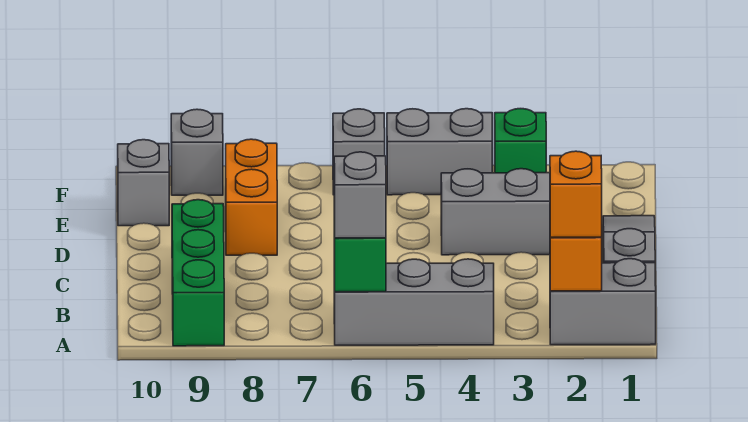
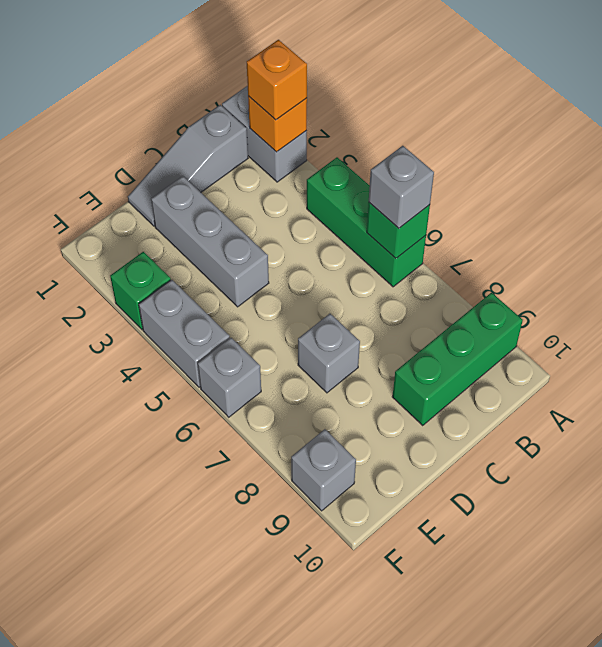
grey 1x3 brick [334,259,494,345] -> green 1x3 brick [307,157,426,287]
orange 1x2 brick [226,139,277,255] -> none
grey 1x1 brick [118,140,169,226] -> grey 1x1 brick moved to [298,314,360,393]

